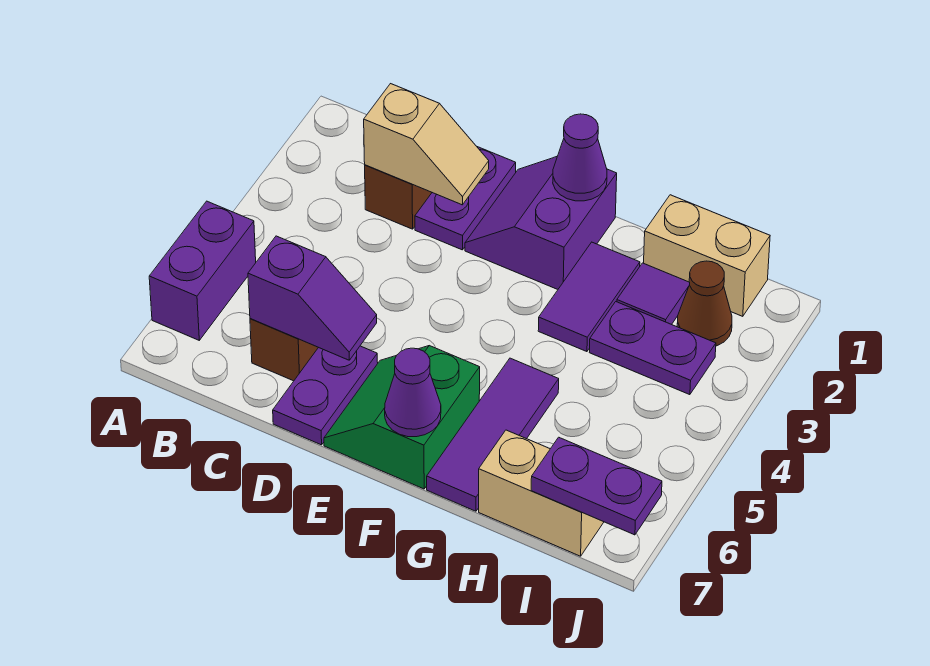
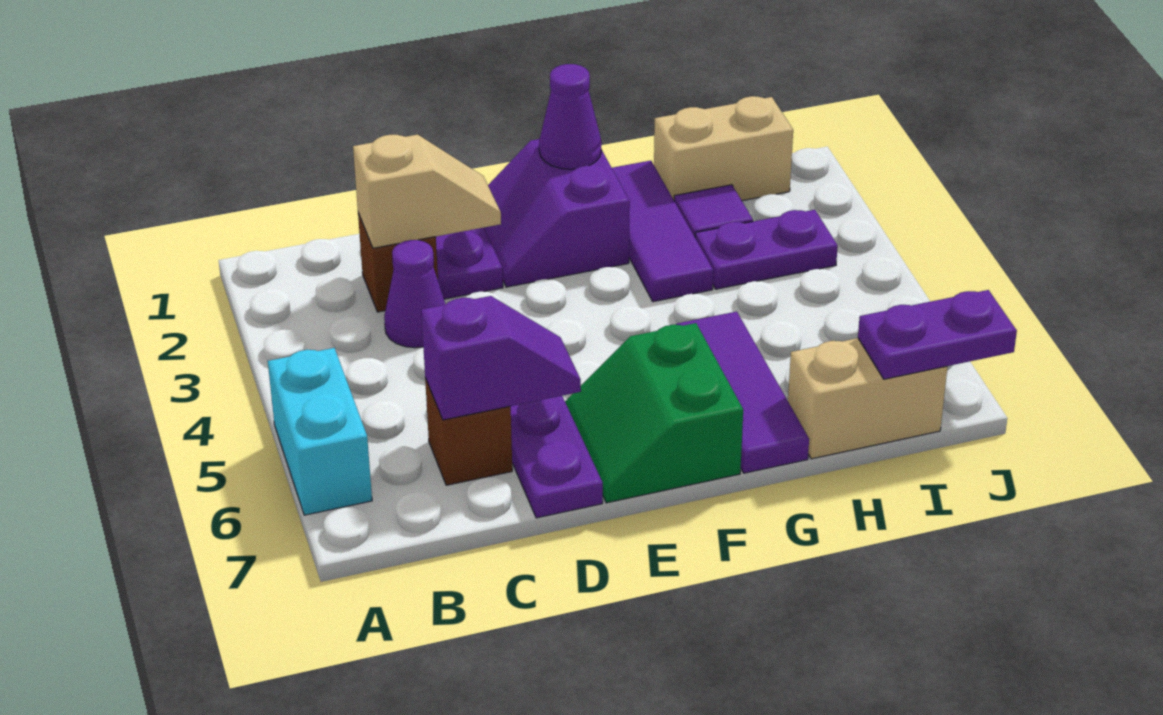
purple 1x2 brick [149,201,256,340] -> cyan 1x2 brick [268,348,372,515]
purple 1x1 cone [385,348,441,437] -> purple 1x1 cone moved to [384,240,446,348]
purple 1x2 tile [538,242,640,352] -> purple 1x3 tile [612,161,713,302]
brown 1x1 cone [677,261,732,346] -> none

